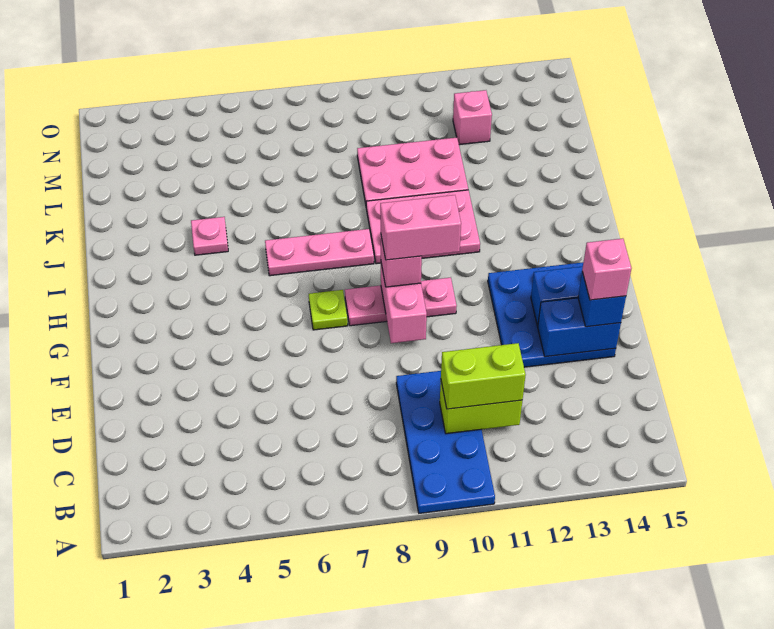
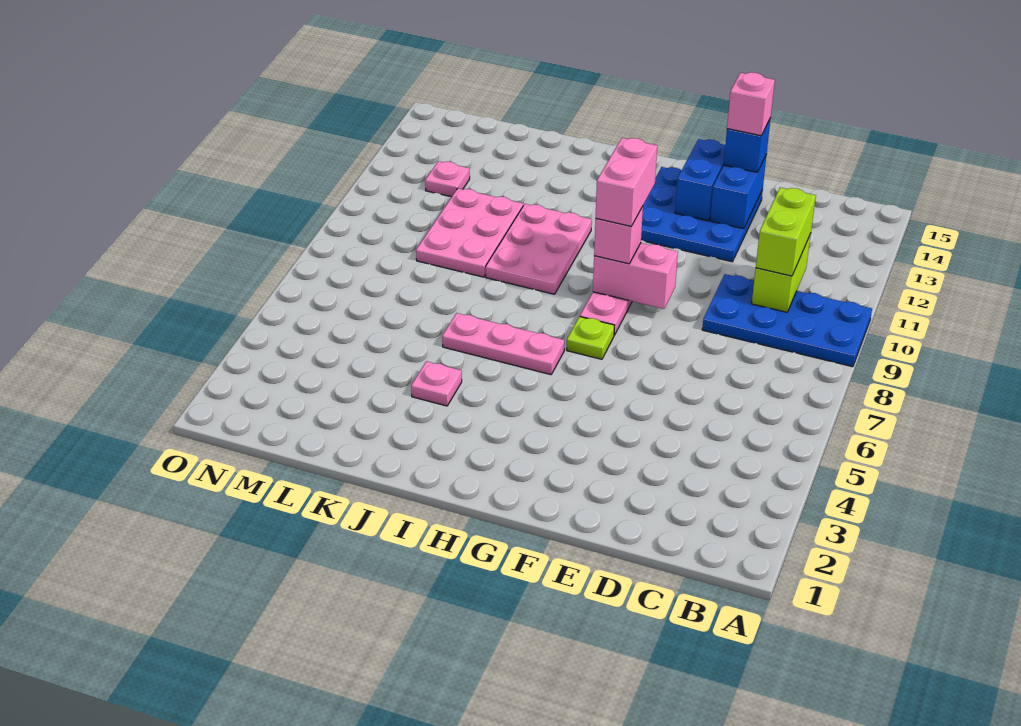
pink 1x3 plate [265,229,374,276] -> pink 1x3 plate turned to [442,313,564,375]
pink 1x1 brick [453,90,492,145] -> pink 1x1 plate [425,161,470,197]

